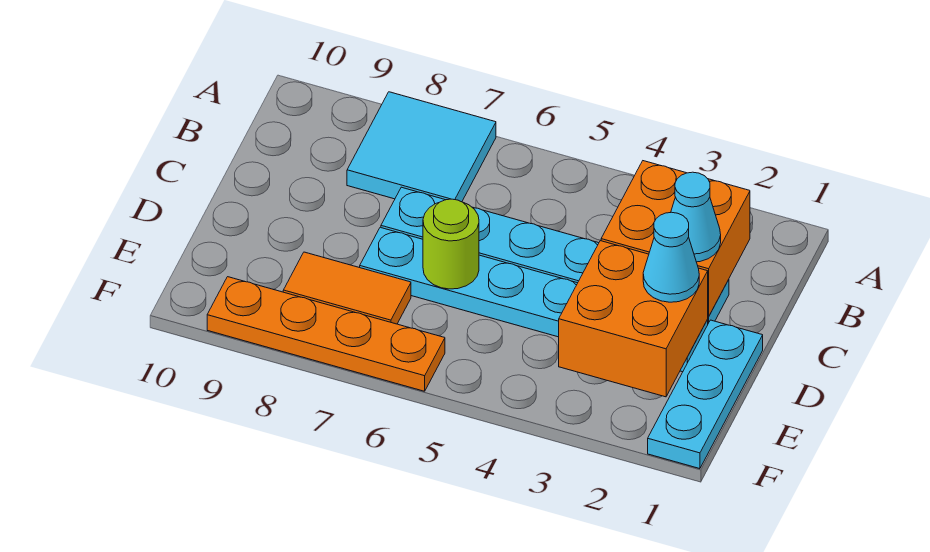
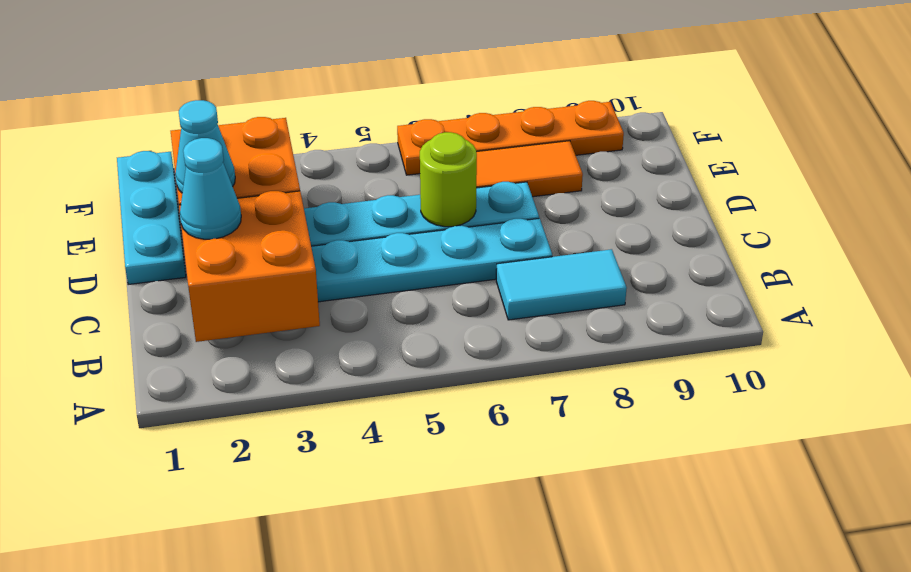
cyan 2x2 tile [347,92,496,202] -> cyan 1x2 tile [496,249,627,320]

